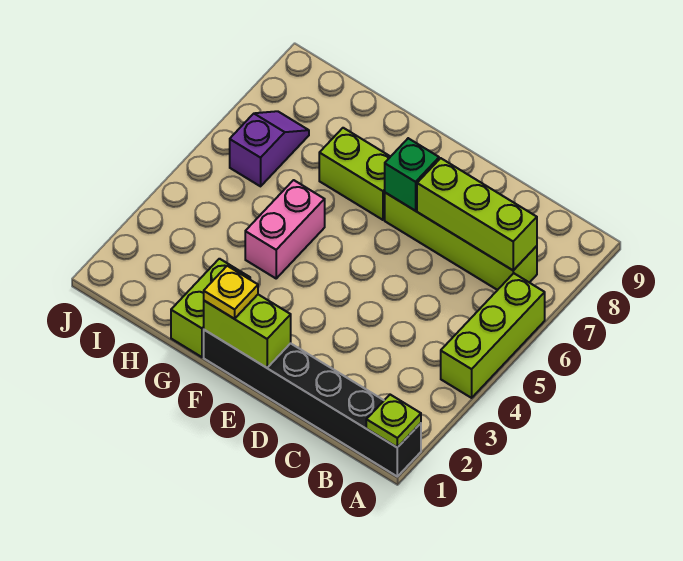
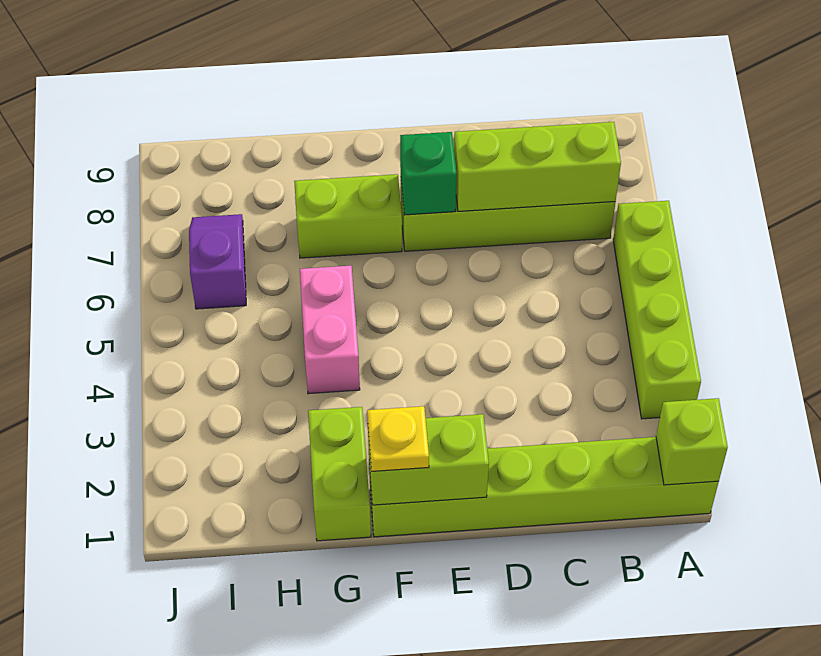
black 1x6 brick [204,330,421,476] -> lime 1x6 brick [369,437,719,537]
lime 1x1 plate [366,395,421,448] -> lime 1x1 brick [656,398,728,485]
lime 1x3 brick [441,273,545,398] -> lime 1x4 brick [613,201,701,419]

